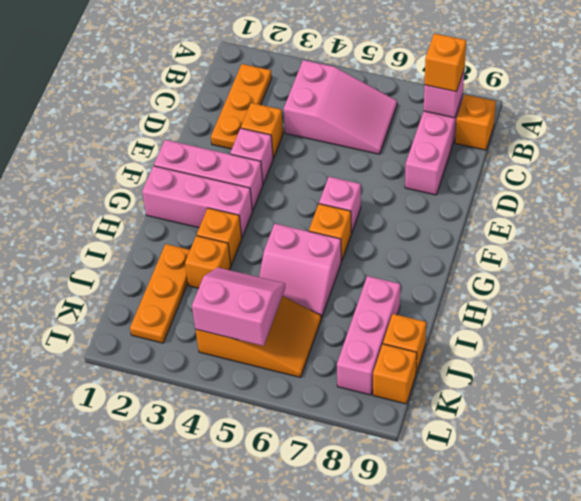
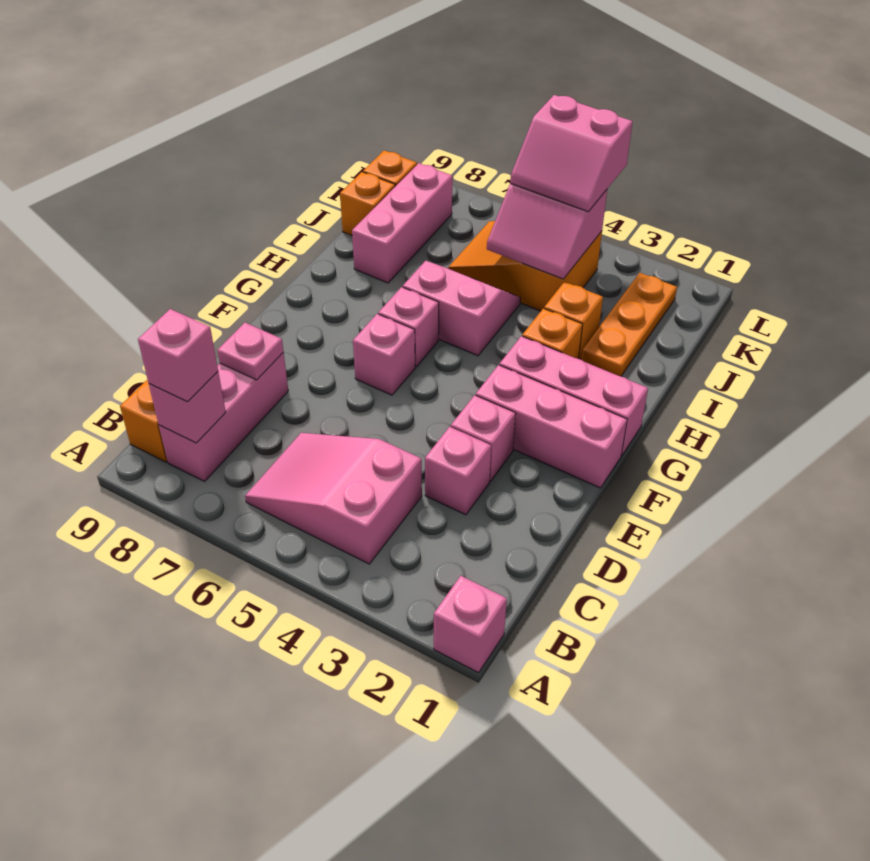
none -> pink 1x1 brick [434,576,507,673]
orange 1x3 plate [211,64,272,149] -> none
orange 1x1 brick [424,33,466,92] -> pink 1x1 brick [138,309,218,402]
orange 1x1 brick [241,103,283,158] -> pink 1x1 brick [425,427,491,515]
none -> pink 1x1 plate [217,323,284,380]
orange 1x1 brick [309,204,351,261] -> pink 1x1 brick [378,287,439,367]
none -> pink 2x2 slope [510,95,633,212]

